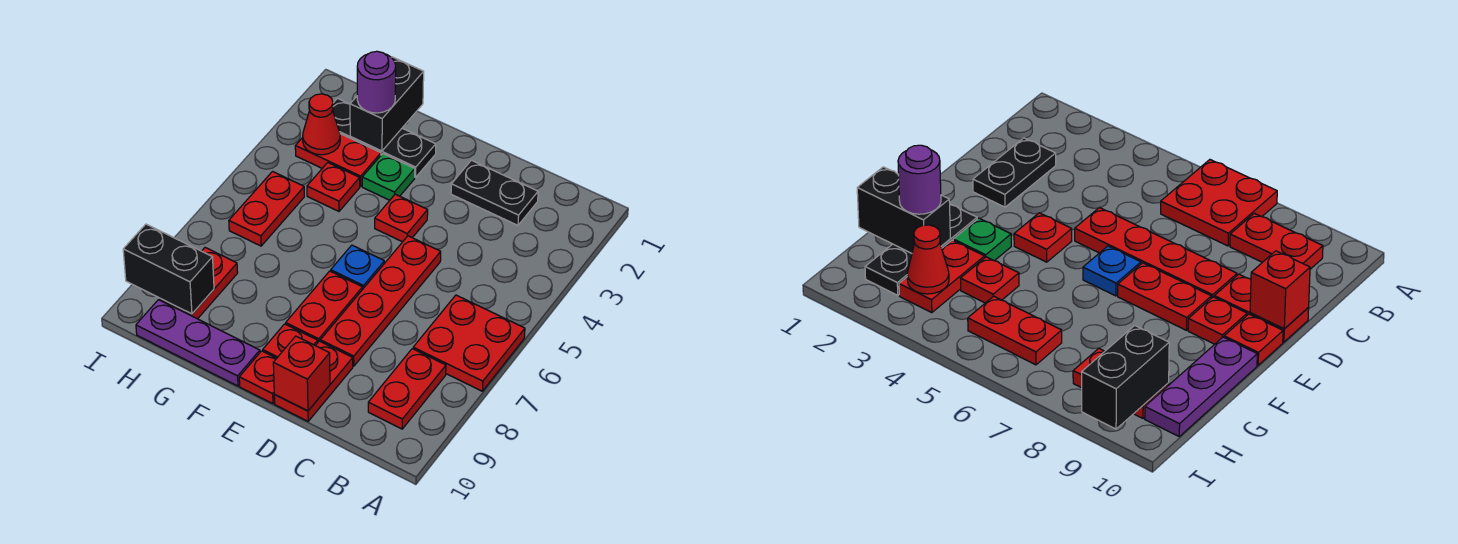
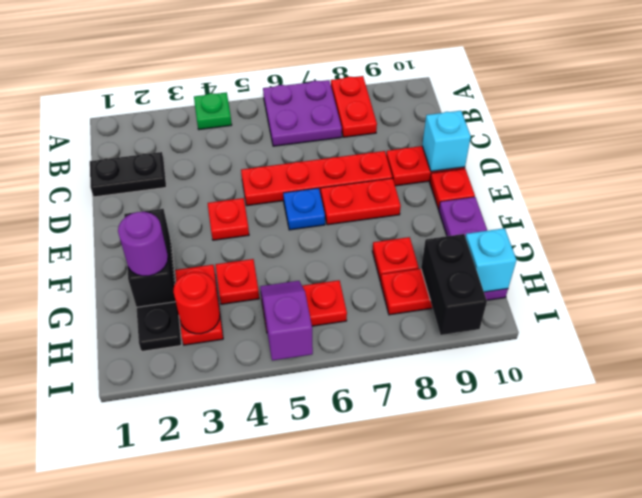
red 2x2 plate [413,295,525,391] -> purple 2x2 plate [263,80,342,146]
red 1x2 plate [368,349,446,429] -> red 1x2 plate turned to [331,76,377,137]
black 1x2 plate [451,160,538,225] -> black 1x2 plate turned to [90,152,166,197]
red 1x1 brick [273,336,330,411] -> cyan 1x1 brick [422,111,471,172]
red 1x1 plate [263,324,318,358] -> red 1x1 plate moved to [373,237,419,281]
green 1x1 plate [362,154,415,200] -> green 1x1 plate moved to [194,92,232,130]
black 1x2 brick [350,57,424,151] -> black 1x2 brick turned to [124,209,176,307]
red 1x1 cone [303,94,340,155] -> red 1x1 round brick [173,272,220,334]
none -> purple 1x2 slope [260,281,313,361]
none -> cyan 1x1 brick [466,228,517,292]

